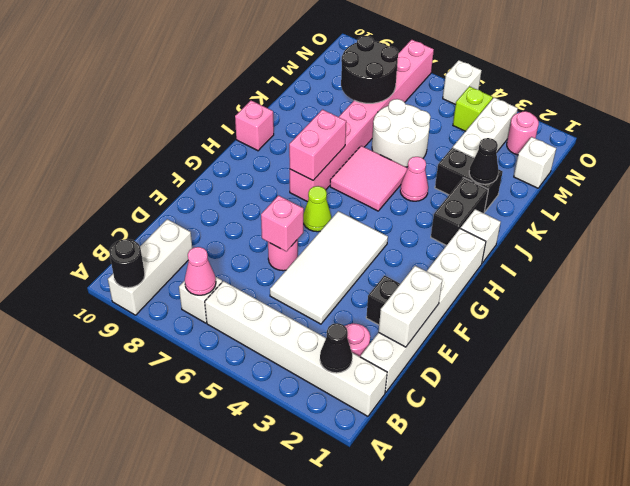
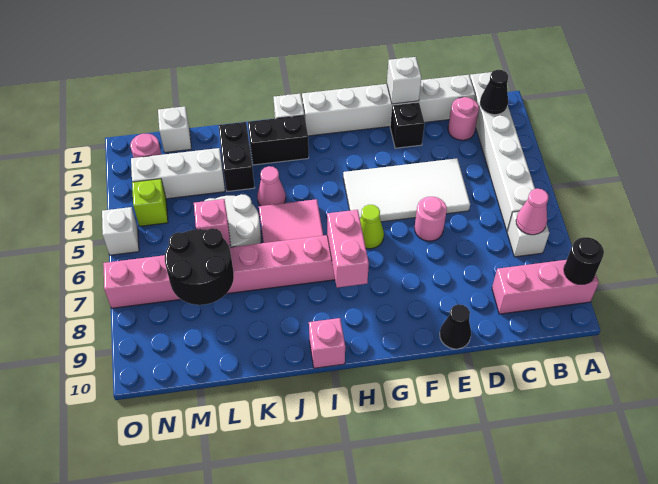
white 1x3 brick [108,219,192,315] -> pink 1x3 brick [492,260,599,314]
white 1x2 brick [379,266,442,347] -> white 1x1 brick [387,57,421,104]
pink 1x1 brick [261,195,304,251] -> pink 1x1 brick moved to [194,199,231,246]
pink 1x2 brick [289,110,346,180] -> pink 1x2 brick turned to [327,210,369,288]
black 1x1 cone [469,138,498,184] -> black 1x1 cone moved to [440,304,471,349]

